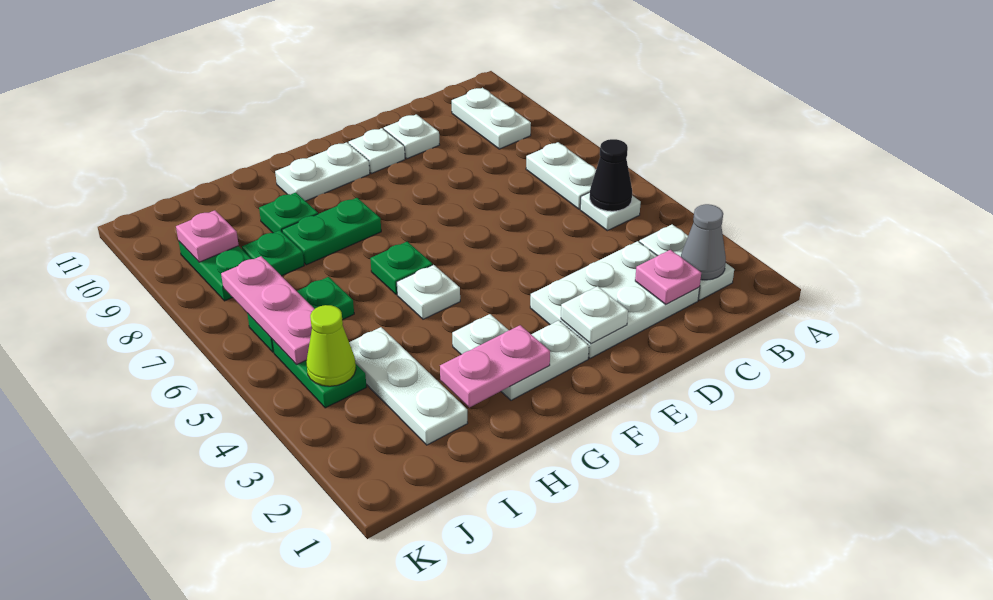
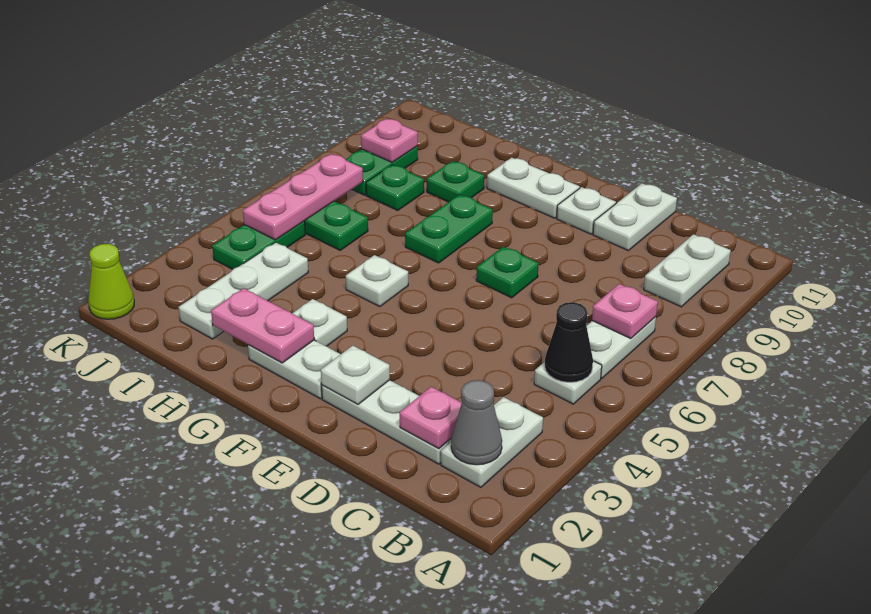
none -> pink 1x1 plate [592,284,658,339]
white 2x3 plate [530,241,700,358] -> white 1x3 plate [322,380,451,464]
white 1x1 plate [384,114,439,159] -> white 1x2 plate [593,183,677,251]
green 1x1 plate [370,242,432,295] -> green 1x1 plate moved to [476,247,539,298]
green 1x2 plate [282,198,381,265] -> green 1x2 plate turned to [405,195,493,263]
lime 1x1 cone [306,305,356,386] -> lime 1x1 cone moved to [88,244,134,319]

